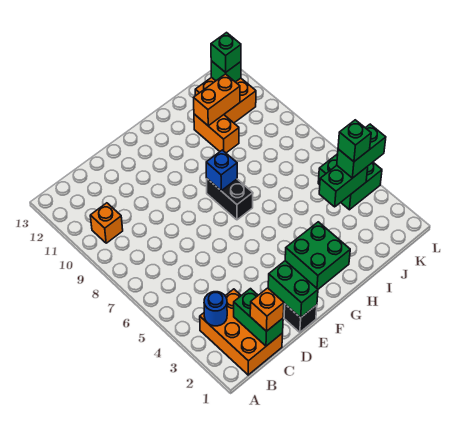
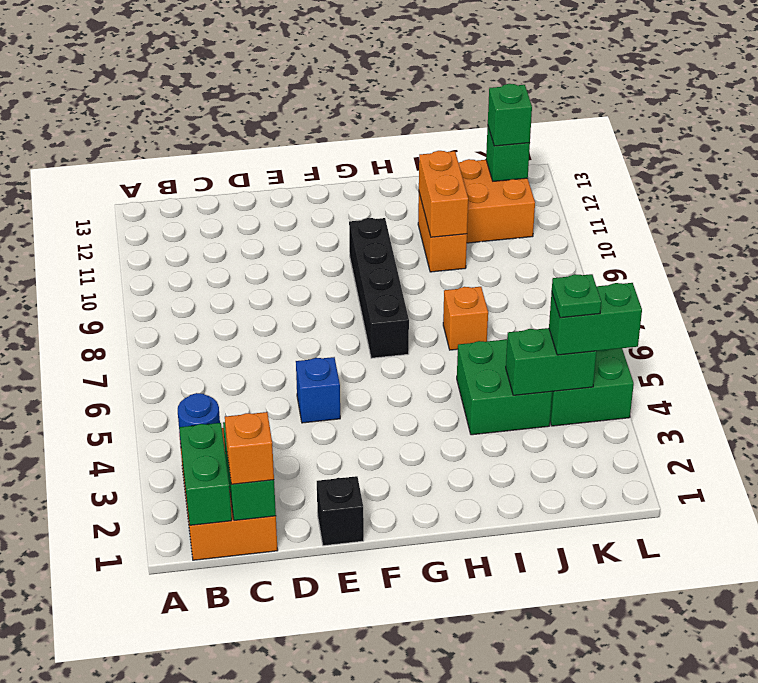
orange 1x1 brick [90,203,123,243] -> orange 1x1 brick moved to [443,287,488,350]
green 1x2 brick [268,261,318,318] -> green 1x2 brick moved to [179,423,232,525]
green 2x2 brick [285,222,350,289] -> green 2x2 brick moved to [457,339,552,435]
black 1x2 brick [207,179,253,220] -> black 1x4 brick [349,218,409,358]
blue 1x1 brick [206,150,237,190] -> blue 1x1 brick moved to [296,357,340,423]
orange 1x2 brick [194,74,240,126] -> orange 1x2 brick turned to [419,151,468,237]
green 1x1 brick [338,120,371,162] -> green 1x1 plate [552,274,601,318]

